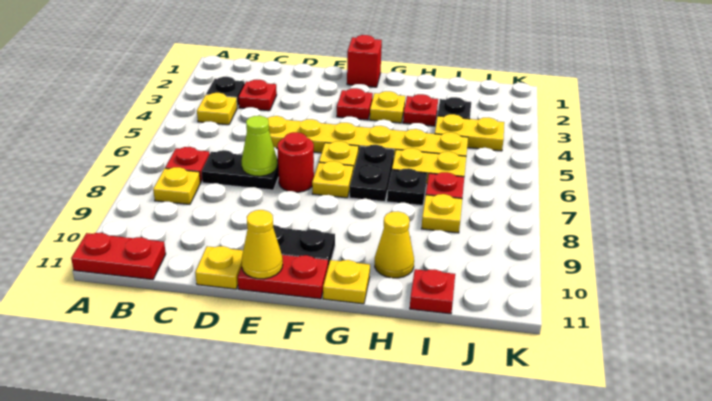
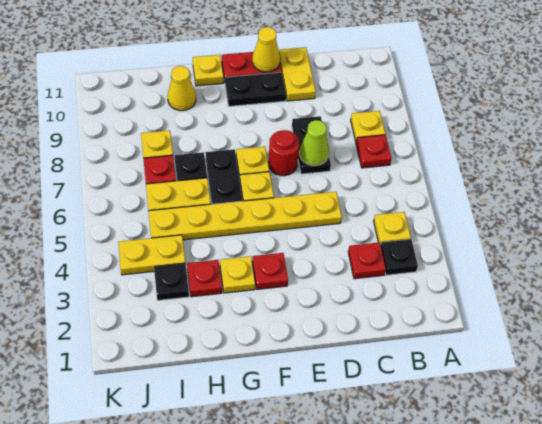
red 1x2 plate [71,233,166,280] -> none
black 1x2 plate [201,150,279,190] -> black 1x2 plate turned to [292,116,331,174]
yellow 1x1 plate [195,246,243,289] -> yellow 1x2 plate [279,47,316,101]
red 1x1 brick [347,35,382,87] -> none
red 1x1 plate [410,269,455,314] -> none

